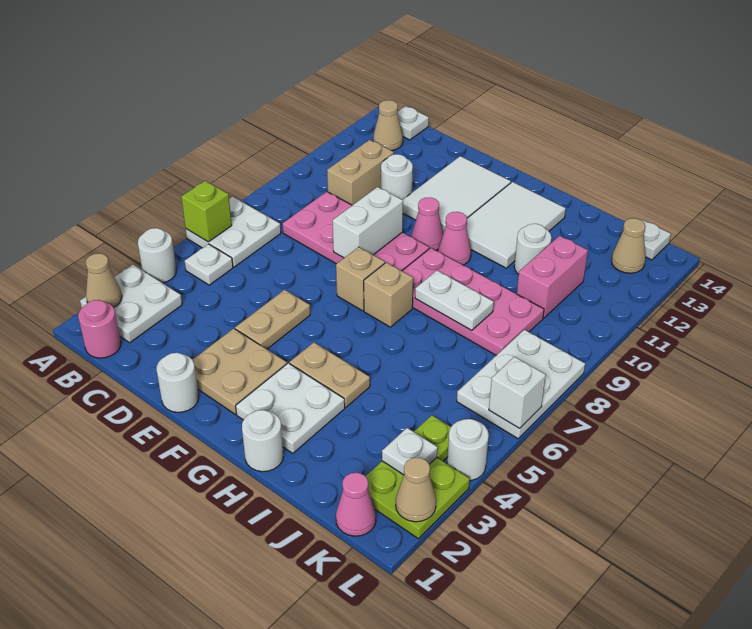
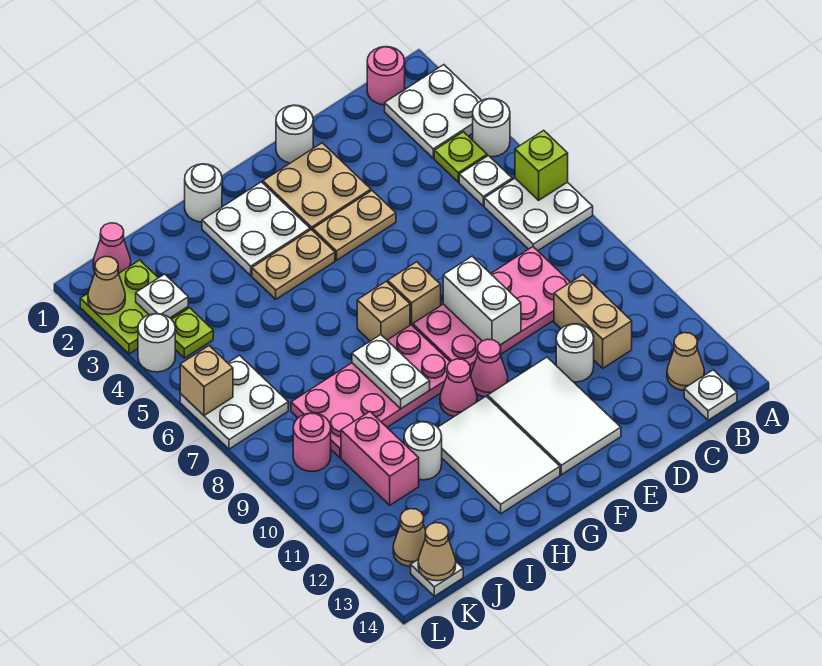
tan 1x1 cone [86,253,122,308] -> tan 1x1 cone moved to [418,523,456,581]
none -> lime 1x1 plate [434,132,487,182]
tan 1x2 plate [235,290,310,349] -> tan 1x2 plate turned to [313,191,396,260]
white 1x2 plate [415,270,494,330] -> white 1x2 plate turned to [352,335,430,409]
white 2x3 plate [457,330,585,439] -> white 2x2 plate [180,355,288,449]
none -> pink 1x1 round brick [293,413,331,471]
white 1x1 brick [489,357,546,428] -> tan 1x1 brick [180,346,233,416]

